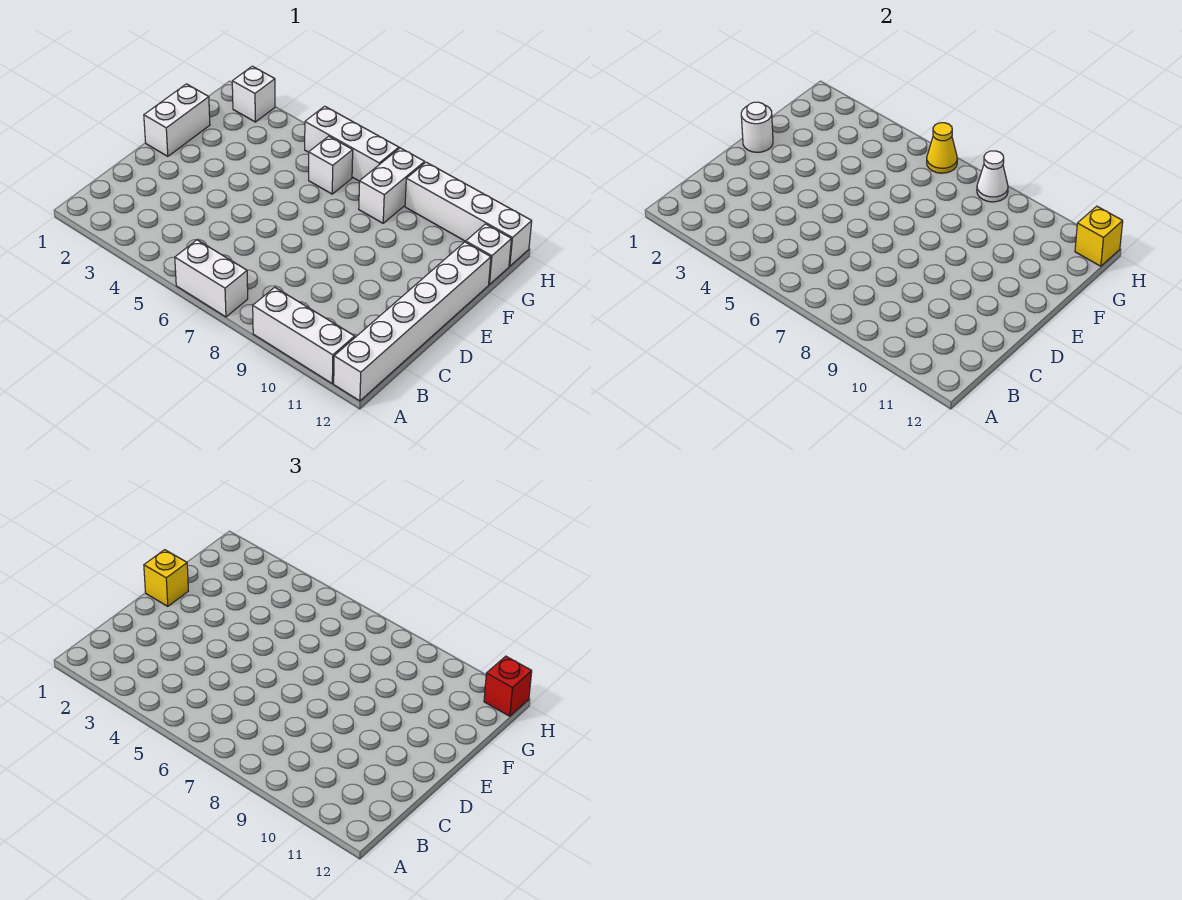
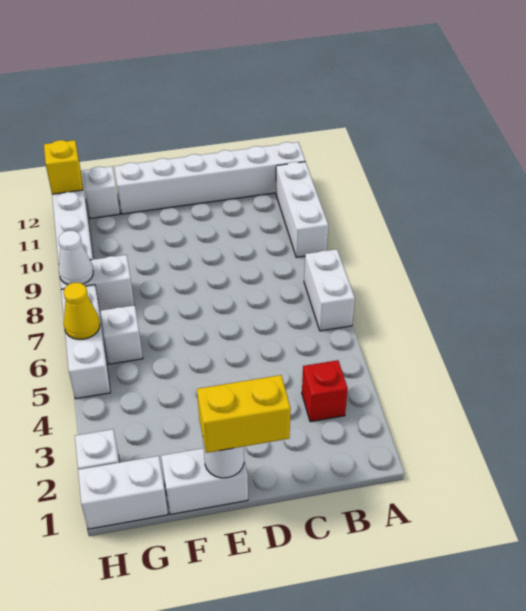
yellow 1x1 brick [144,550,188,606] -> yellow 1x2 brick [197,375,291,453]
none -> white 1x2 brick [78,456,168,529]
red 1x1 brick [484,656,532,716] -> red 1x1 brick moved to [302,360,348,422]

